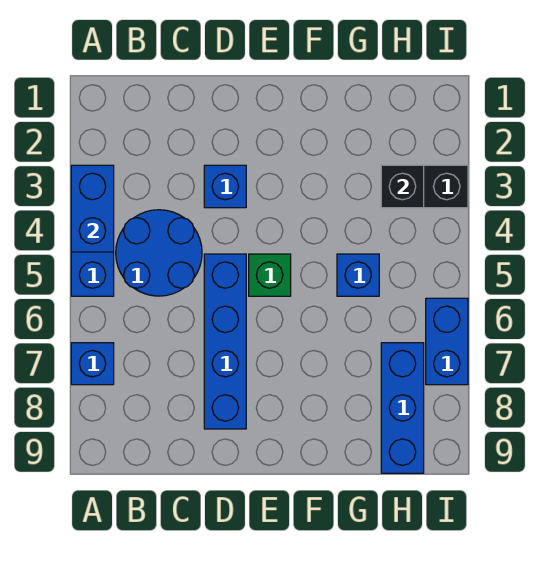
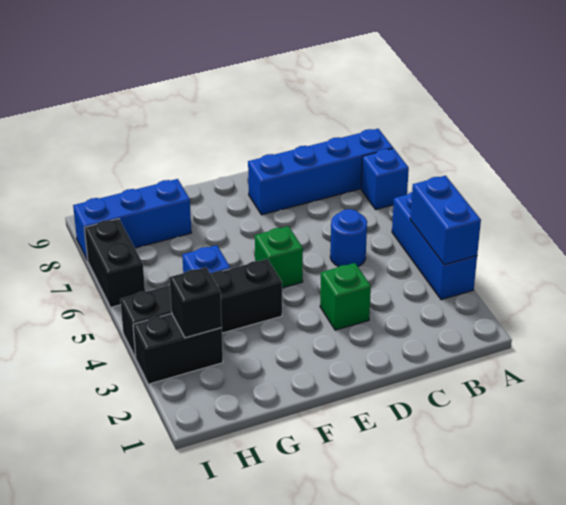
blue 2x2 round brick [116,210,202,296] -> blue 1x1 round brick [330,209,367,267]
blue 1x1 brick [204,165,246,208] -> green 1x1 brick [320,263,371,330]
blue 1x4 brick [204,254,246,429] -> blue 1x4 brick turned to [248,129,393,215]
none -> black 1x4 brick [120,259,282,357]
blue 1x3 brick [381,343,424,473] -> blue 1x3 brick turned to [73,179,191,260]
blue 1x2 brick [426,298,468,385] -> black 1x2 brick [84,219,145,307]

